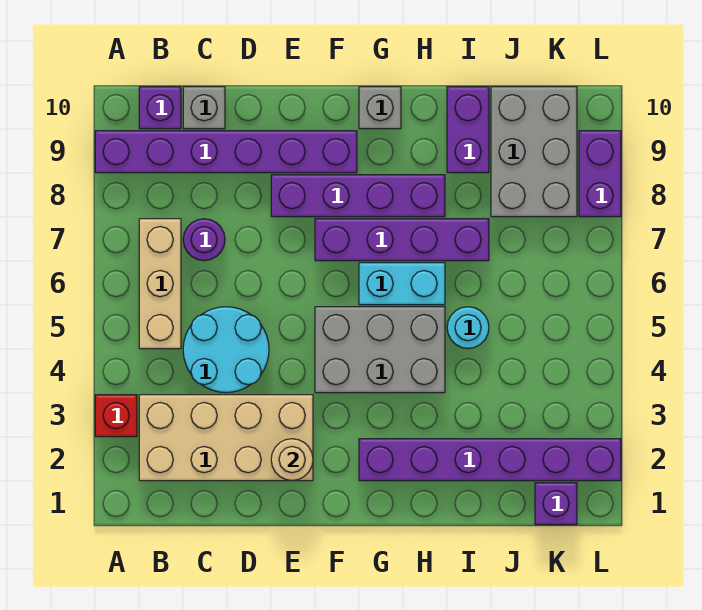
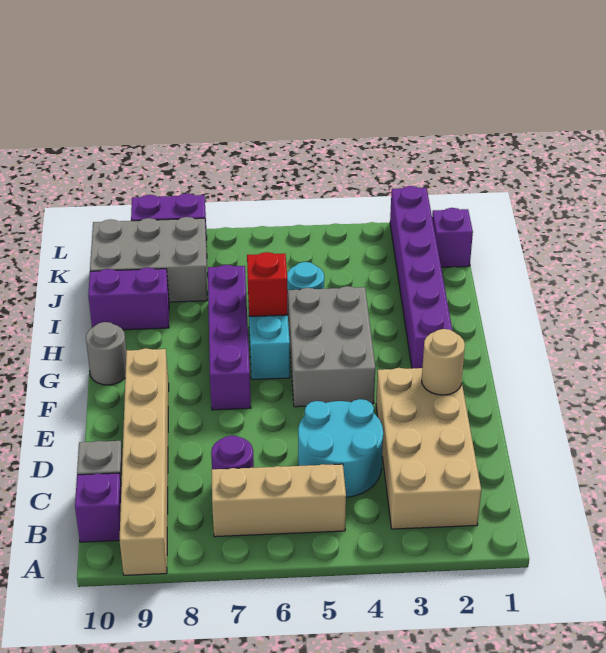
red 1x1 brick [95,395,137,437] -> red 1x1 brick moved to [247,252,288,316]
purple 1x6 brick [95,131,357,173] -> tan 1x6 brick [120,348,169,575]
purple 1x4 brick [271,175,445,217] -> none
grey 1x1 brick [359,87,401,129] -> grey 1x1 round brick [86,322,126,385]

